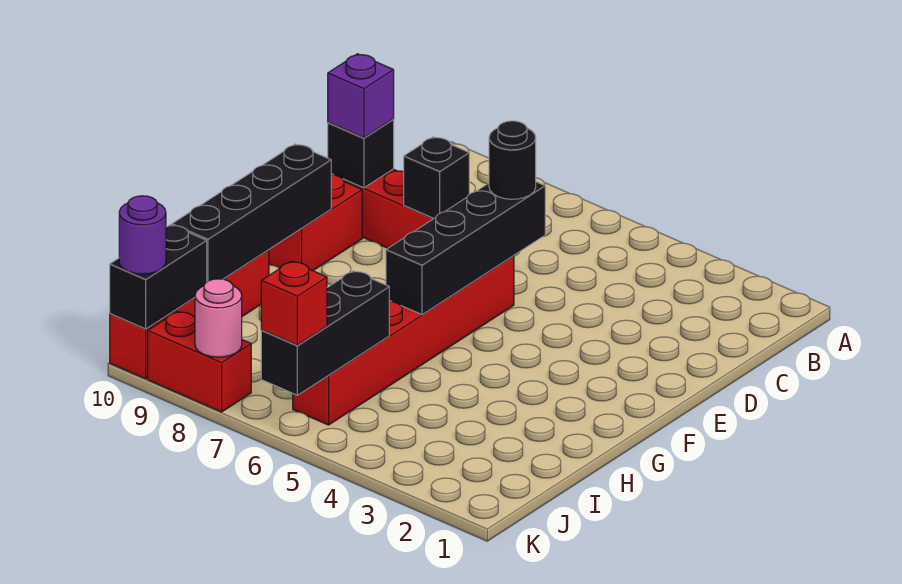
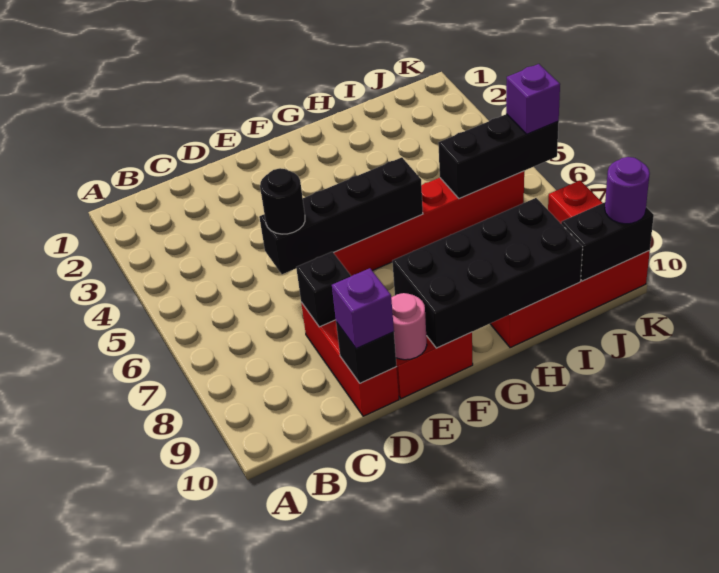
black 1x4 brick [172,144,332,282] -> black 2x4 brick [392,198,583,348]
red 1x1 brick [261,261,327,345] -> purple 1x1 brick [506,64,560,134]
pink 1x1 round brick [195,279,242,357] -> pink 1x1 round brick moved to [391,293,427,360]

